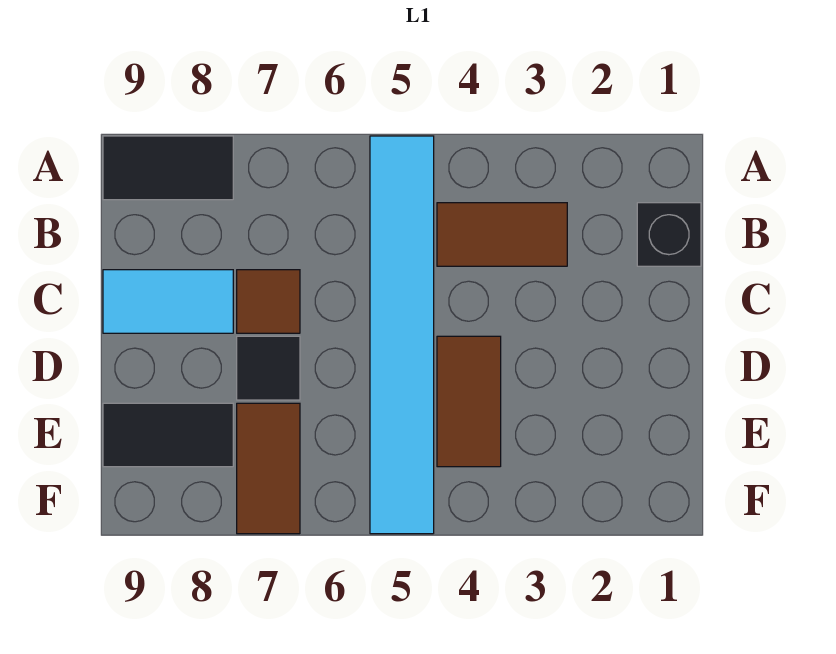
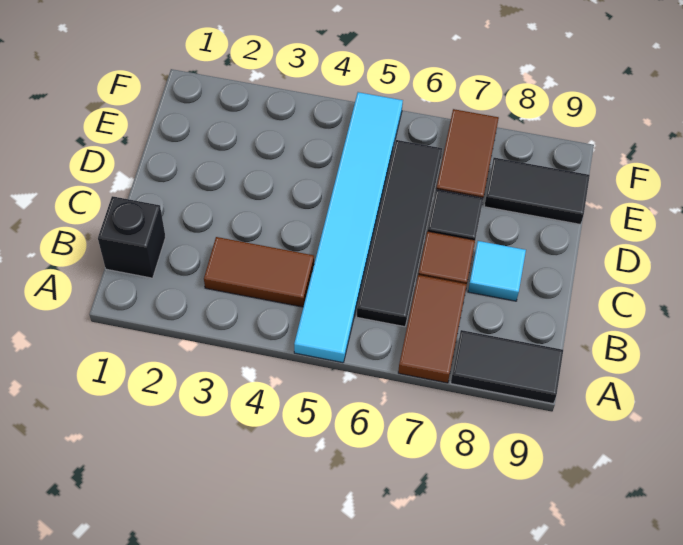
none -> black 1x4 tile [357,140,442,327]
cyan 1x2 tile [103,270,233,333] -> cyan 1x1 tile [468,241,526,301]
brown 1x2 tile [437,336,501,467] -> brown 1x2 tile moved to [398,275,467,383]

